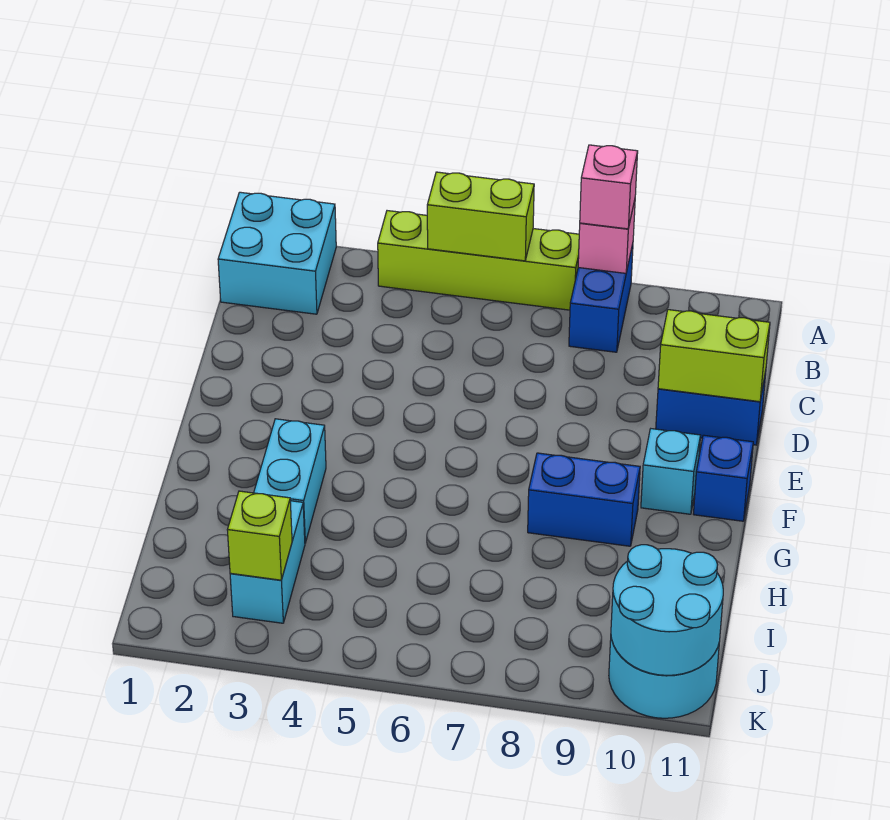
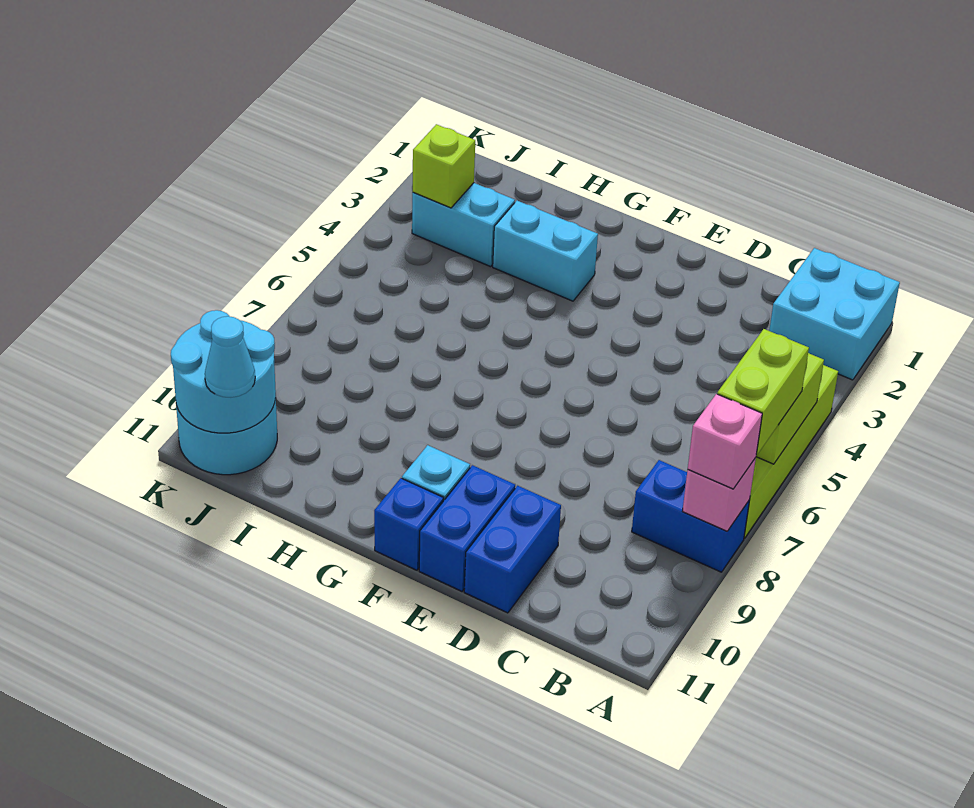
lime 1x2 brick [658,310,770,402] -> lime 1x2 brick moved to [717,329,809,455]
blue 1x2 brick [528,453,640,546] -> blue 1x2 brick moved to [419,465,515,591]
none -> cyan 1x1 cone [205,316,255,397]

